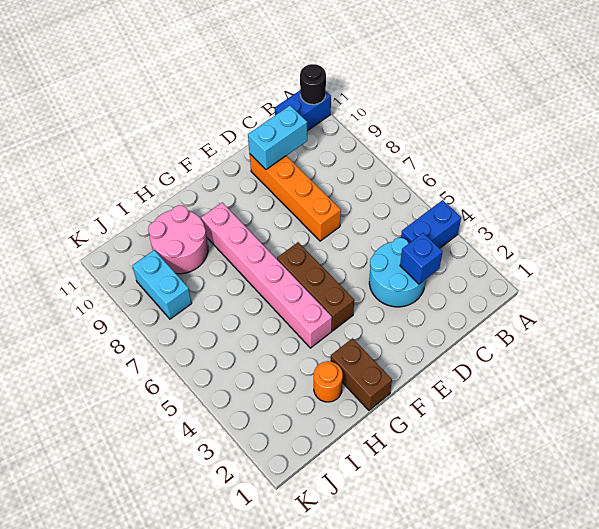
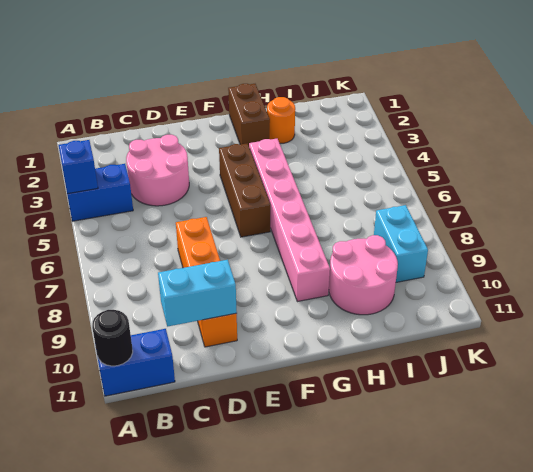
cyan 2x2 round brick [369,238,426,307] -> pink 2x2 round brick [126,135,189,206]
blue 1x1 brick [400,233,442,284] -> blue 1x1 brick moved to [59,140,98,194]

